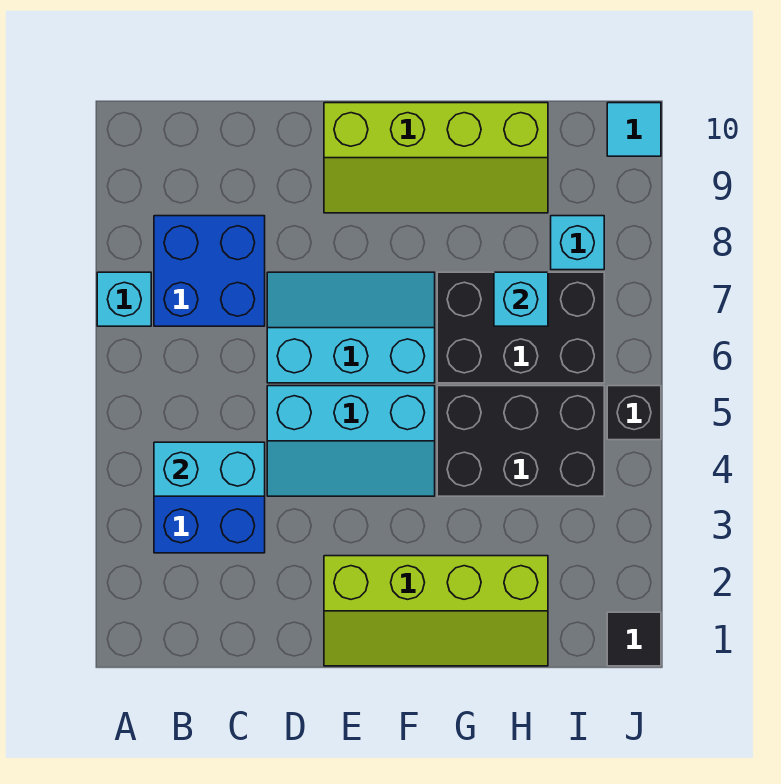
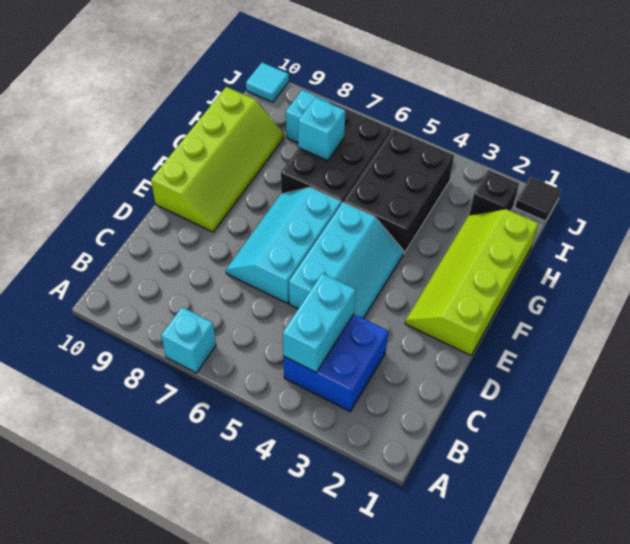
blue 2x2 brick [154,216,265,326] -> none
lime 2x4 slope [324,556,548,666] -> lime 2x4 slope turned to [405,209,538,355]
black 1x1 brick [607,386,661,440] -> black 1x1 brick moved to [469,170,519,215]

